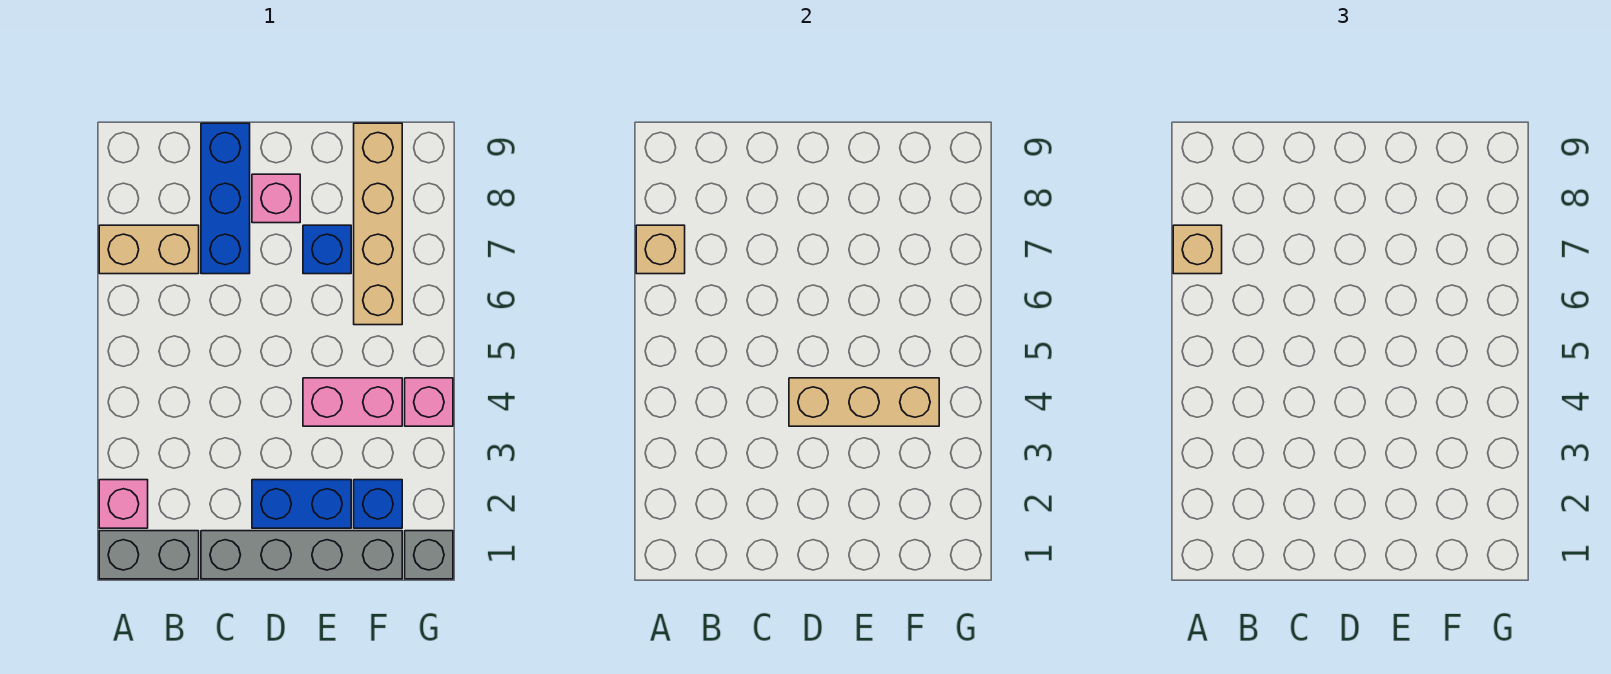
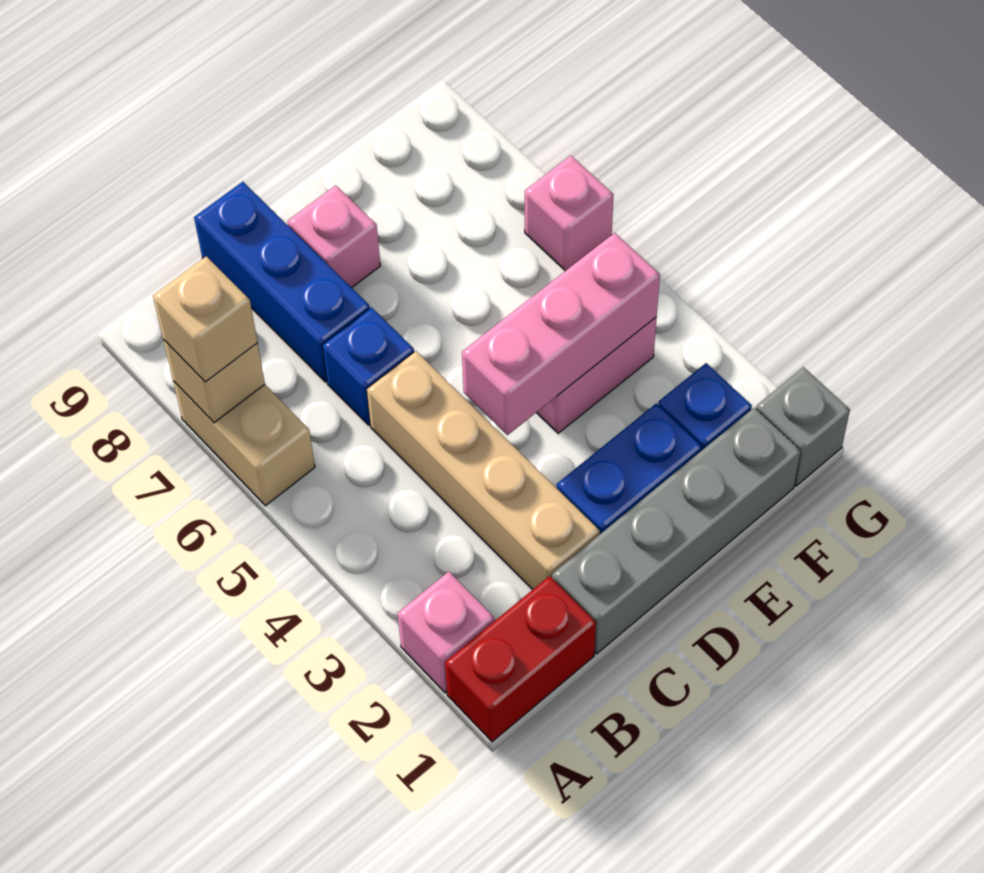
grey 1x2 brick [99,531,199,579] -> red 1x2 brick [445,576,596,742]
tan 1x2 brick [99,225,199,274] -> tan 1x2 brick turned to [173,381,315,506]
tan 1x3 brick [789,378,939,426] -> pink 1x3 brick [462,233,660,435]
blue 1x1 brick [303,225,351,274] -> blue 1x1 brick moved to [322,307,414,425]
tan 1x4 brick [354,123,402,325] -> tan 1x4 brick moved to [367,351,600,590]
pink 1x1 brick [405,378,453,426] -> pink 1x1 brick moved to [525,156,614,271]

